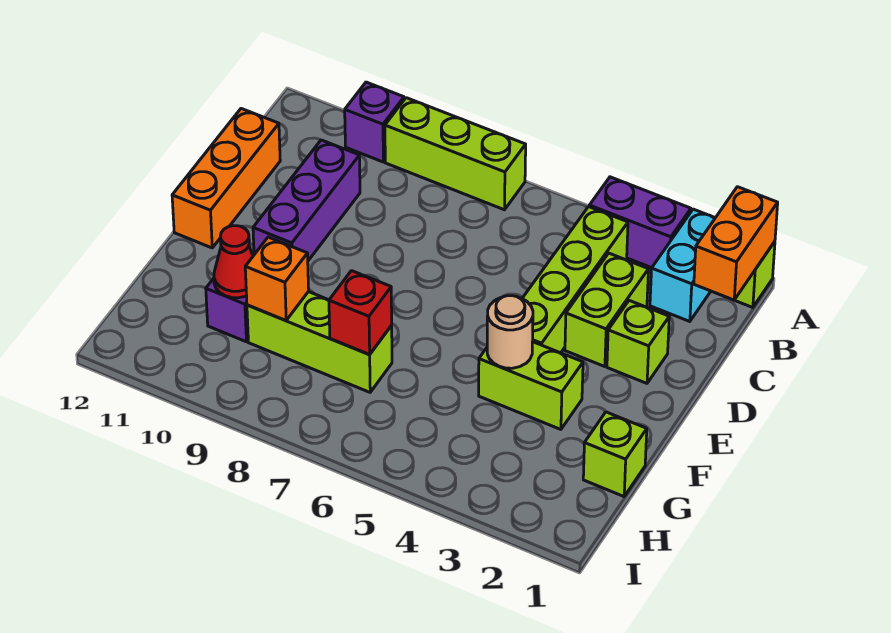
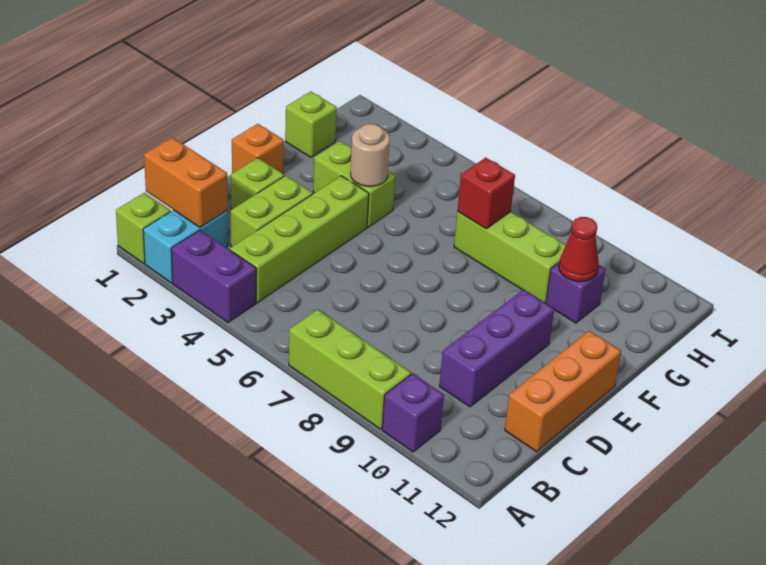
orange 1x2 brick [694,187,778,300] -> orange 1x2 brick turned to [144,138,228,227]
orange 1x1 brick [245,237,309,321] -> orange 1x1 brick moved to [232,124,284,173]

